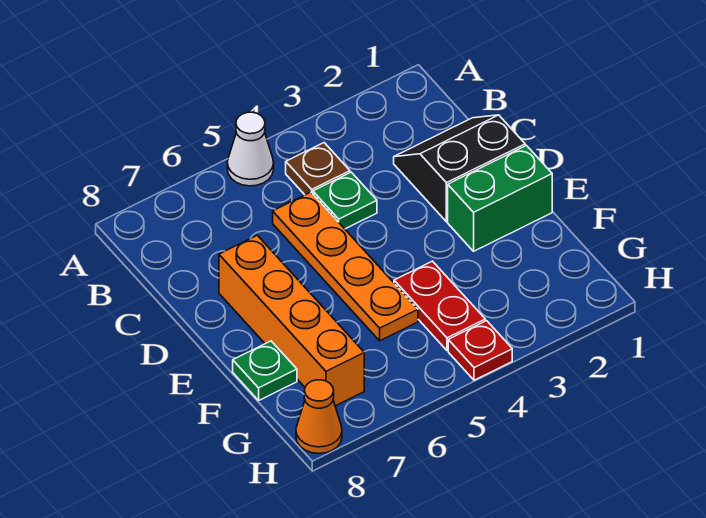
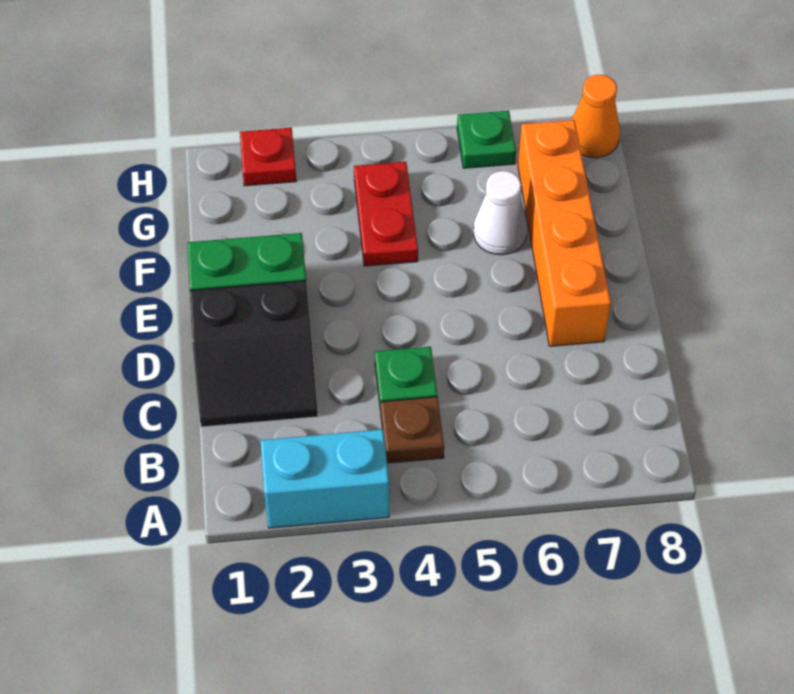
none -> cyan 1x2 brick [260,429,389,528]
white 1x1 cone [227,112,274,186] -> white 1x1 cone moved to [474,171,527,255]
orange 1x4 plate [273,192,418,341] -> none
green 1x1 plate [233,341,297,400] -> green 1x1 plate moved to [457,111,516,168]
red 1x1 plate [448,321,512,380] -> red 1x1 plate moved to [240,128,296,186]

